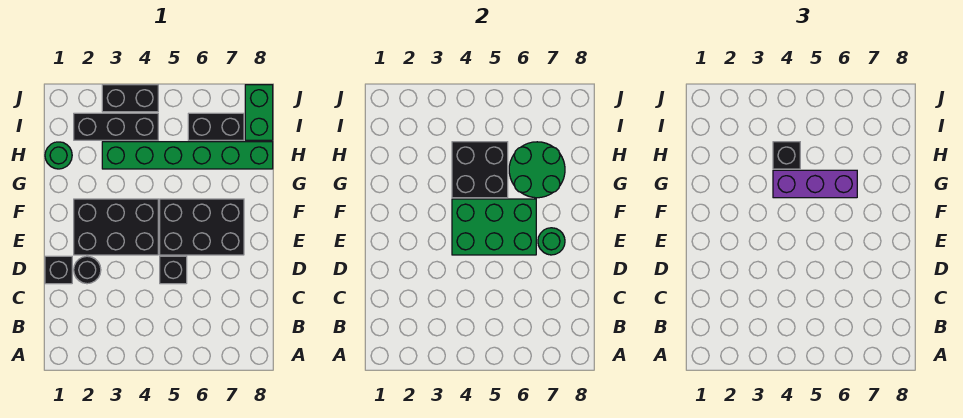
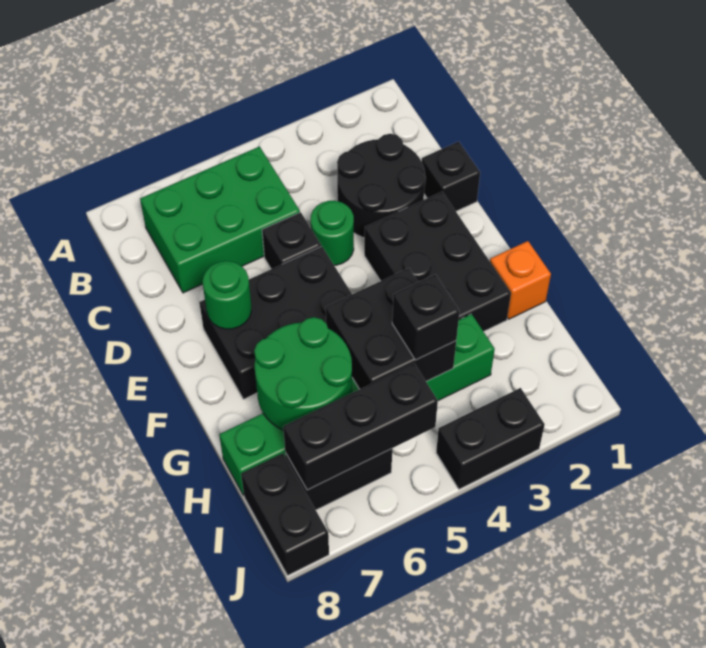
black 1x1 round brick [74,256,101,284] -> black 2x2 round brick [337,134,426,238]
black 2x3 brick [74,199,158,255] -> black 2x3 brick turned to [364,192,511,331]
green 2x3 brick [452,199,536,255] -> green 2x3 brick moved to [140,147,300,293]
none -> orange 1x1 brick [490,241,551,319]
purple 1x3 brick [773,170,857,198] -> none
green 1x1 round brick [45,142,72,169] -> green 1x1 round brick moved to [311,201,354,265]
black 1x3 brick [74,113,158,140] -> black 1x3 brick moved to [283,364,438,490]
green 1x2 brick [245,85,273,140] -> black 1x2 brick [241,454,329,575]

